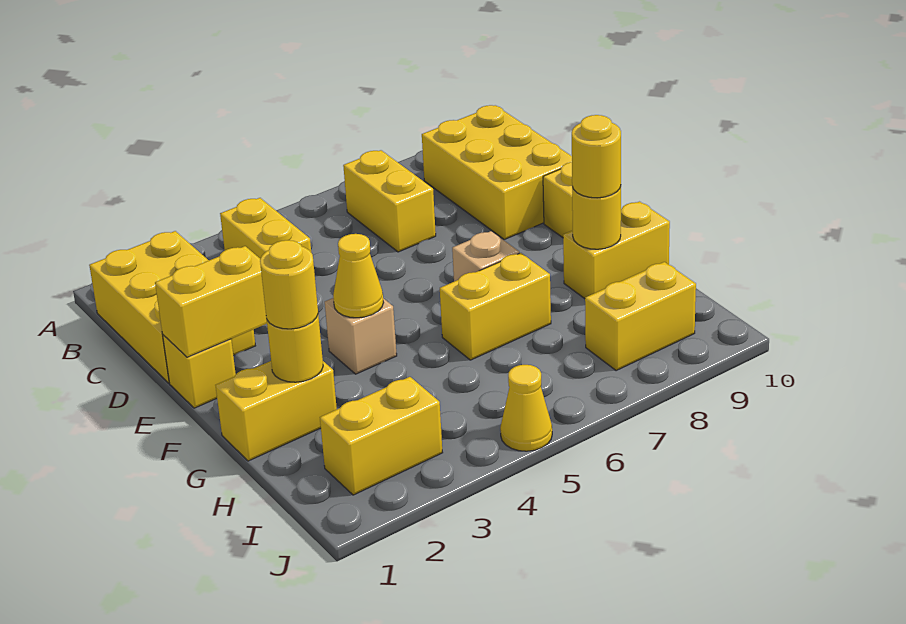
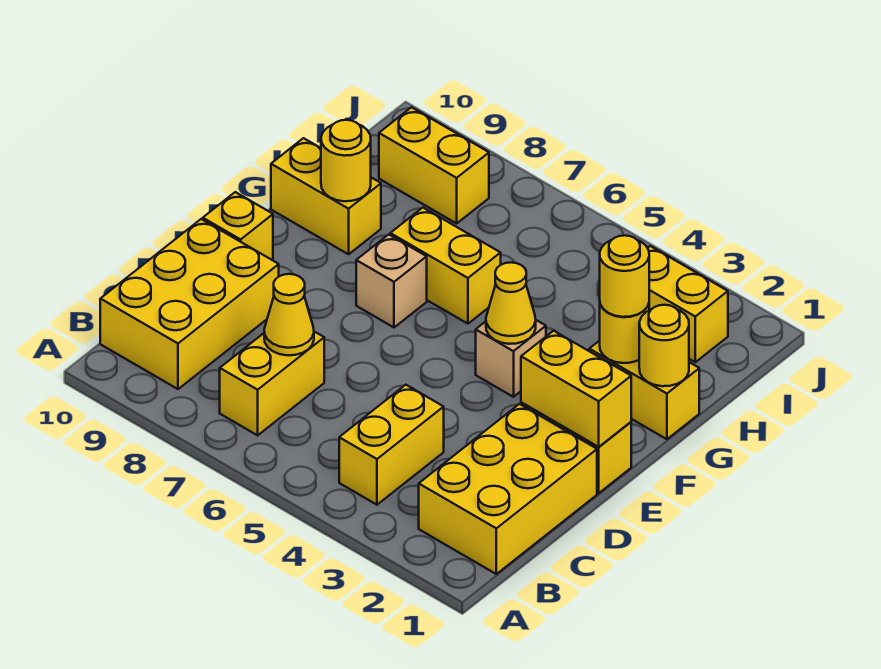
yellow 1x1 round brick [572,115,621,198] -> yellow 1x1 round brick moved to [639,305,689,386]
yellow 1x1 cone [500,365,552,451] -> yellow 1x1 cone moved to [264,274,314,355]

